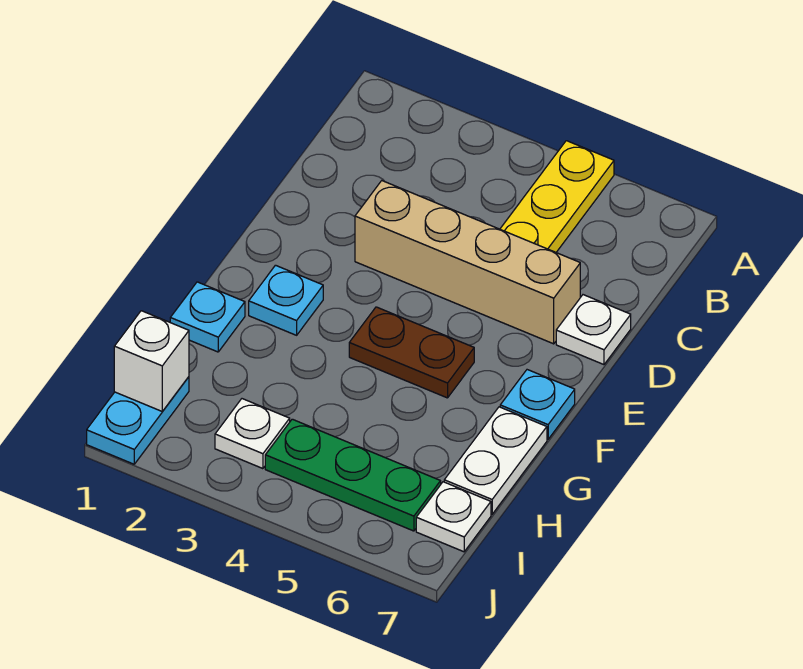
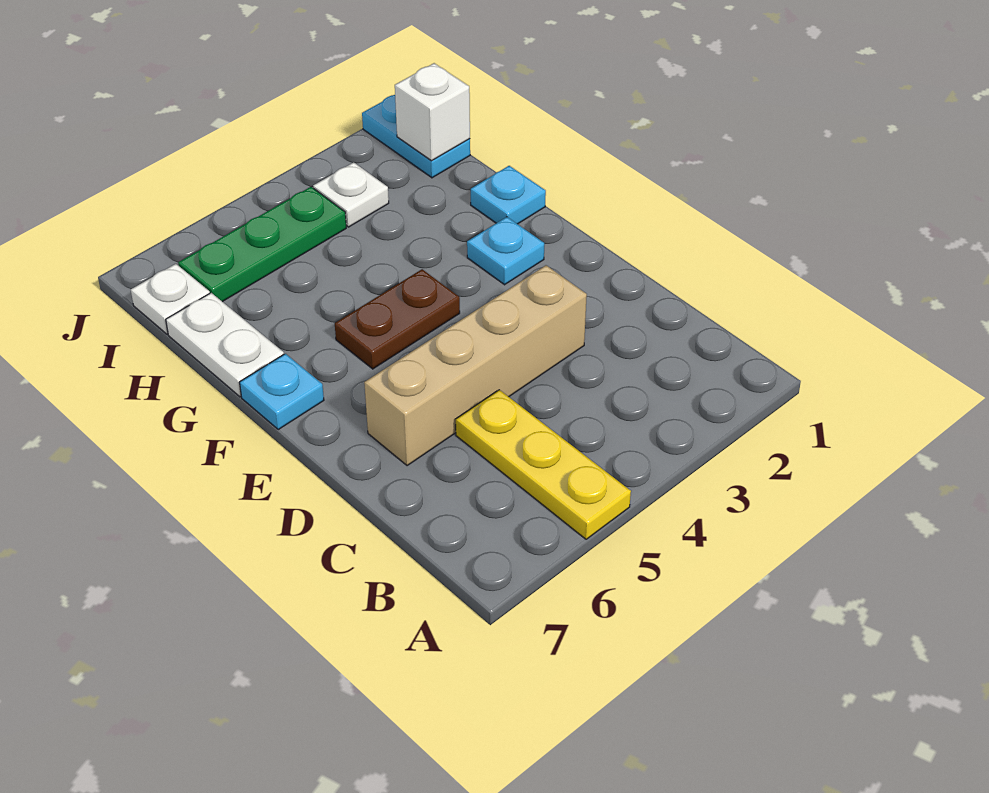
white 1x1 plate [556,295,631,365] -> none

